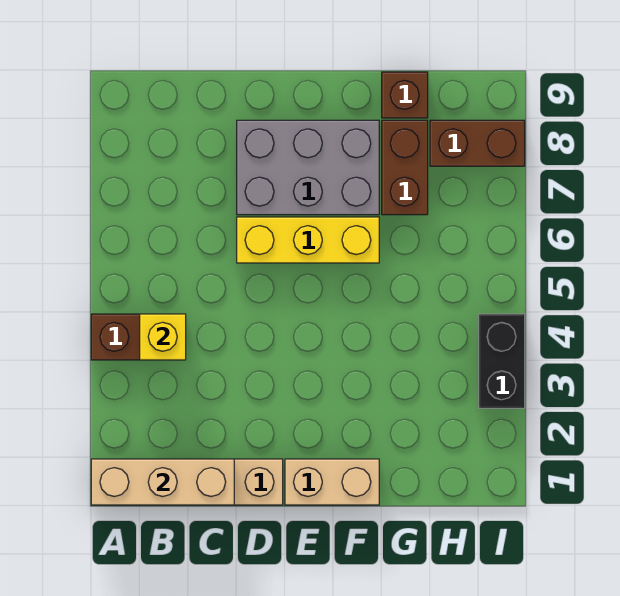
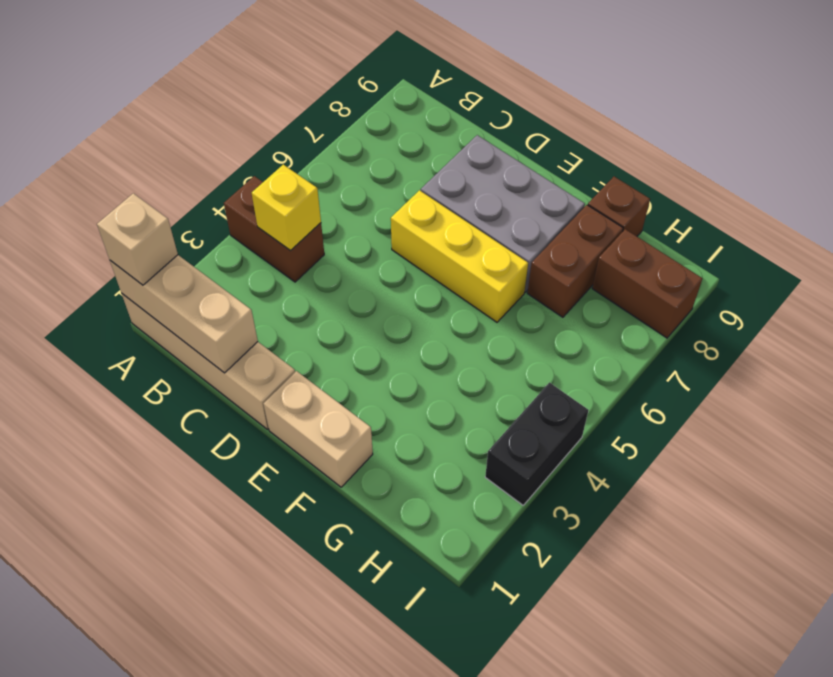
none -> tan 1x1 brick [97,193,178,285]

